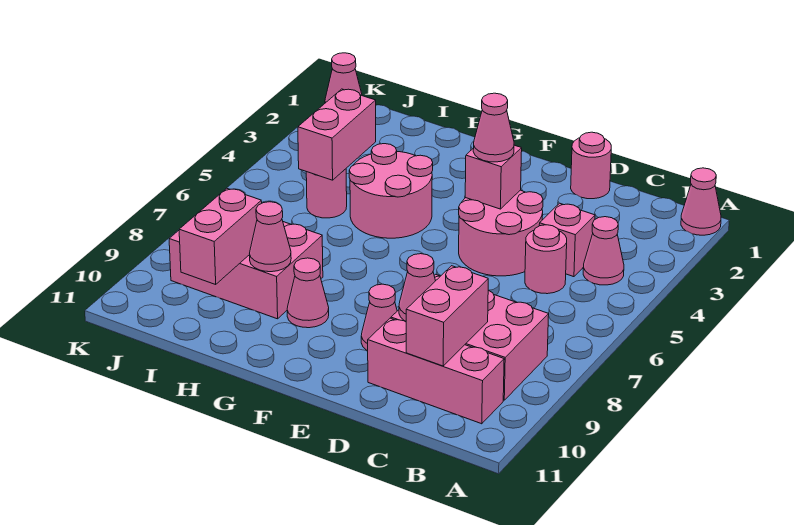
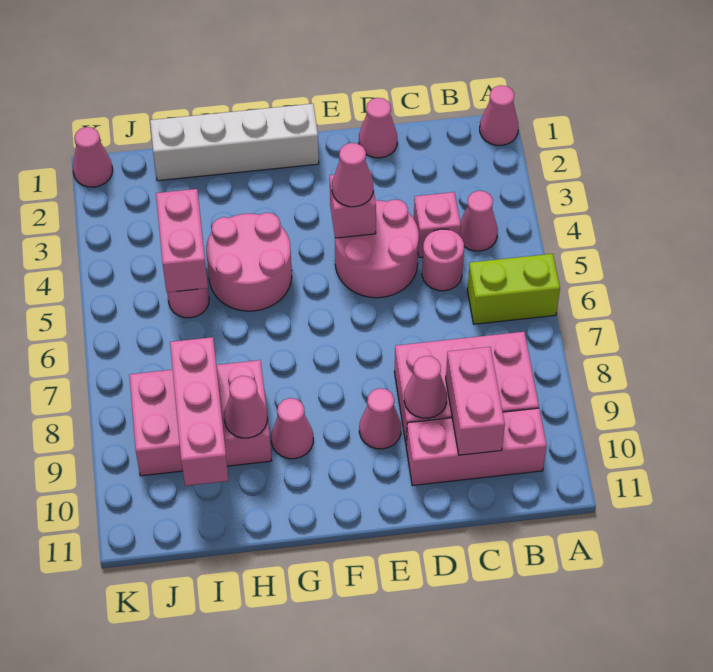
none -> lime 1x2 brick [467,254,560,324]
pink 1x1 round brick [571,132,611,199] -> pink 1x1 cone [359,98,397,158]
none -> white 1x4 brick [150,104,319,181]
pink 1x2 brick [179,188,262,284] -> pink 1x3 brick [170,337,229,486]

